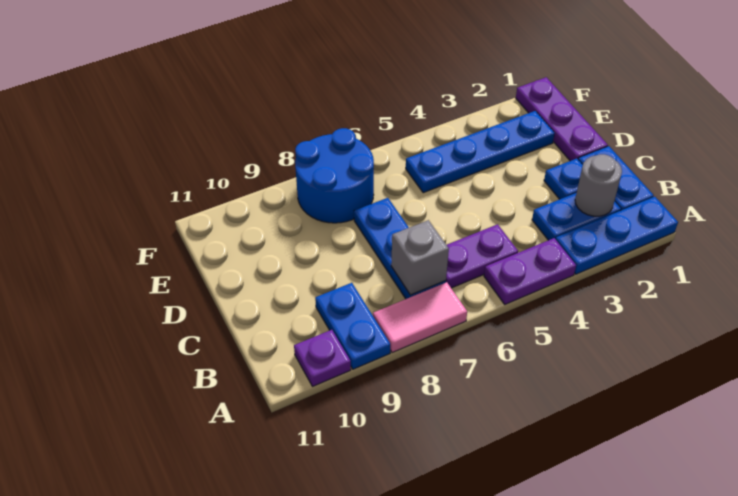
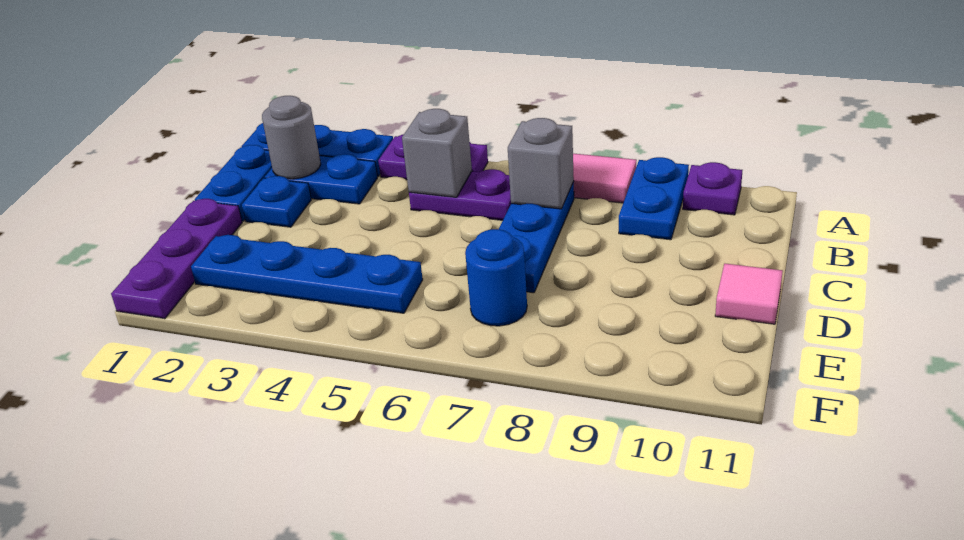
none -> grey 1x1 brick [402,109,472,197]
none -> pink 1x1 tile [715,264,783,324]
blue 2x2 round brick [295,128,374,223] -> blue 1x1 round brick [465,229,527,326]

